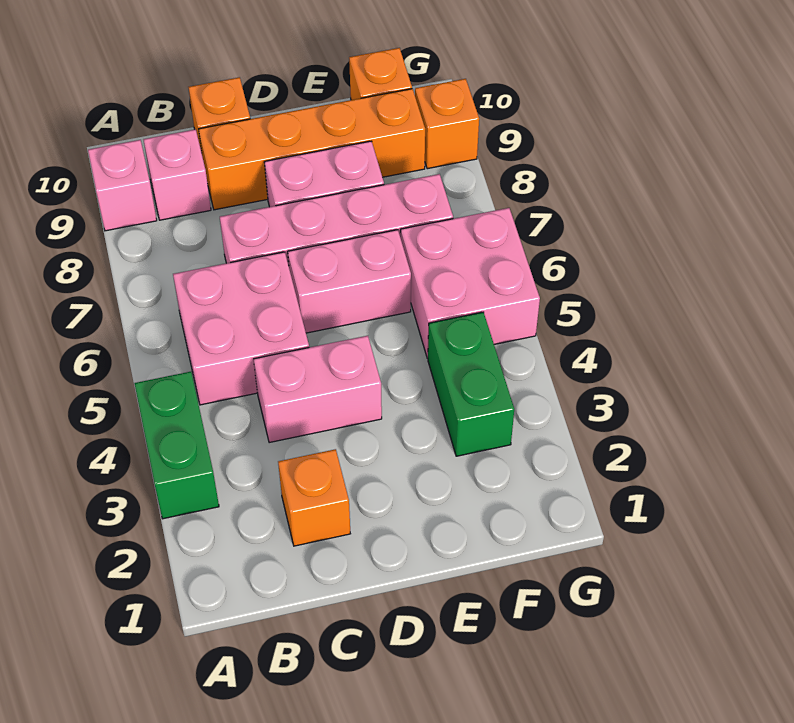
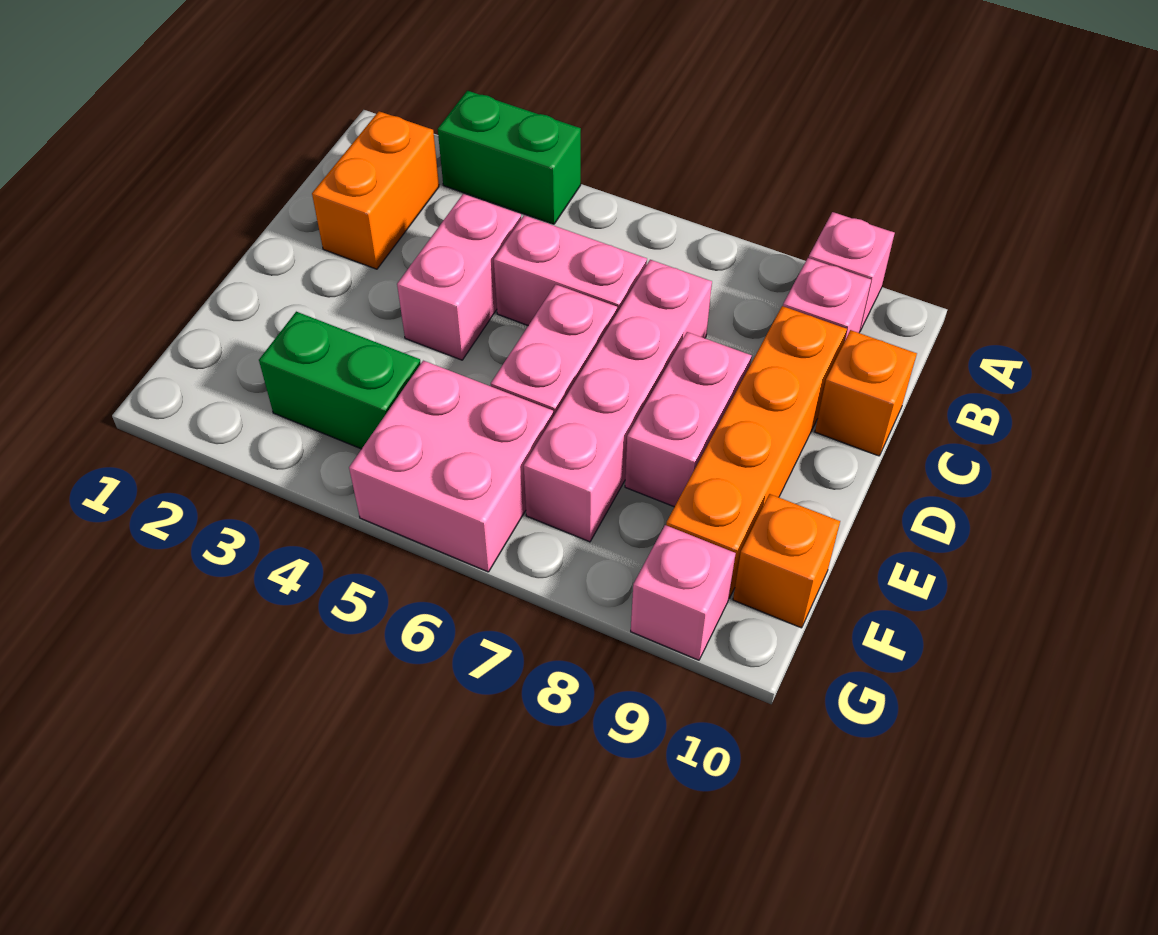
pink 2x2 brick [173,252,309,405] -> pink 1x2 brick [494,215,647,325]
orange 1x1 brick [278,449,350,546] -> orange 1x2 brick [312,111,439,269]
orange 1x1 brick [415,79,479,169] -> pink 1x1 brick [631,525,736,660]

